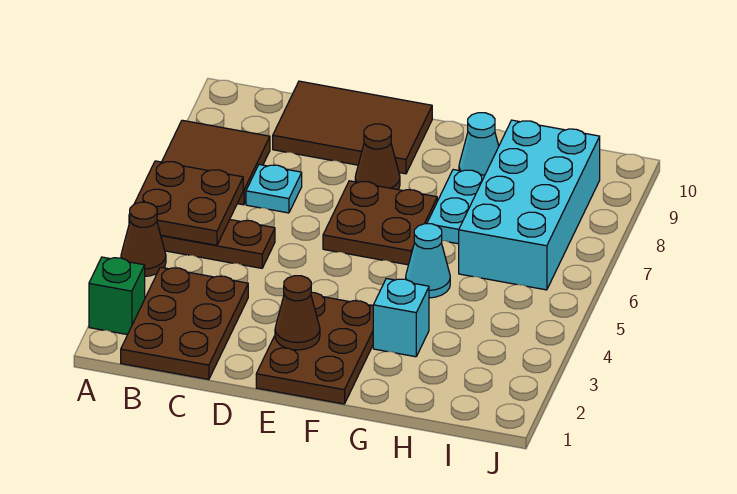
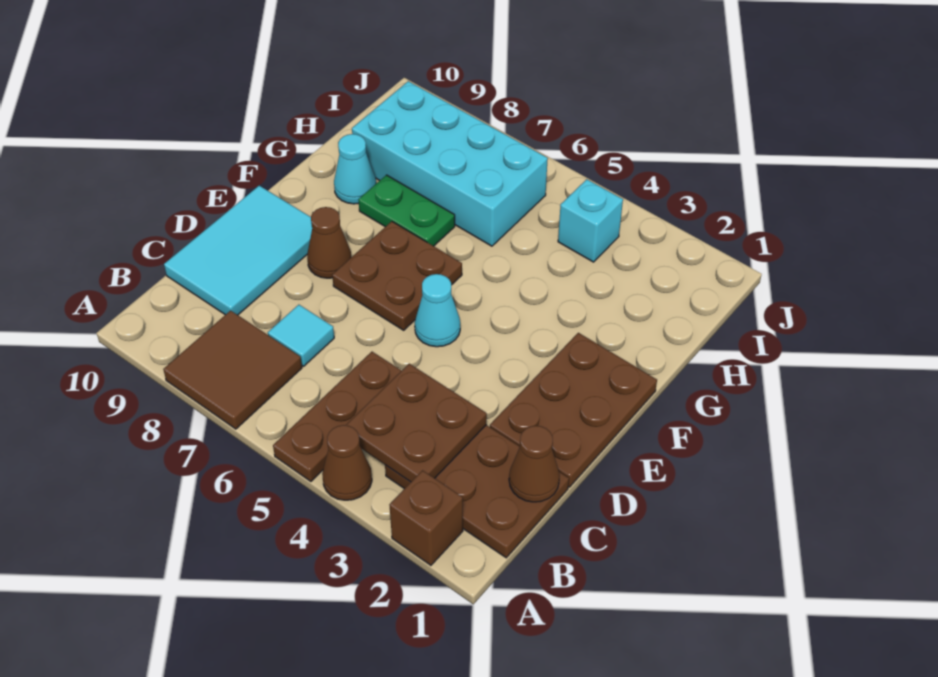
green 1x1 brick [89,257,145,335] -> brown 1x1 brick [390,470,463,565]
brown 2x2 plate [129,161,243,245] -> brown 2x2 plate moved to [346,364,487,482]
cyan 1x1 plate [246,165,302,213] -> cyan 1x1 tile [268,305,334,366]
brown 2x3 tile [273,81,432,174] -> cyan 2x3 tile [164,186,312,315]
brown 2x3 plate [256,293,373,404] -> brown 2x3 plate turned to [490,333,657,487]
brown 1x1 cone [275,276,320,350] -> brown 1x1 cone moved to [509,426,559,502]
cyan 1x1 brick [373,279,429,357] -> cyan 1x1 brick moved to [558,179,623,262]
cyan 1x1 cone [406,224,450,298] -> cyan 1x1 cone moved to [415,274,460,347]
cyan 1x2 plate [427,170,485,244] -> green 1x2 plate [358,175,455,246]

